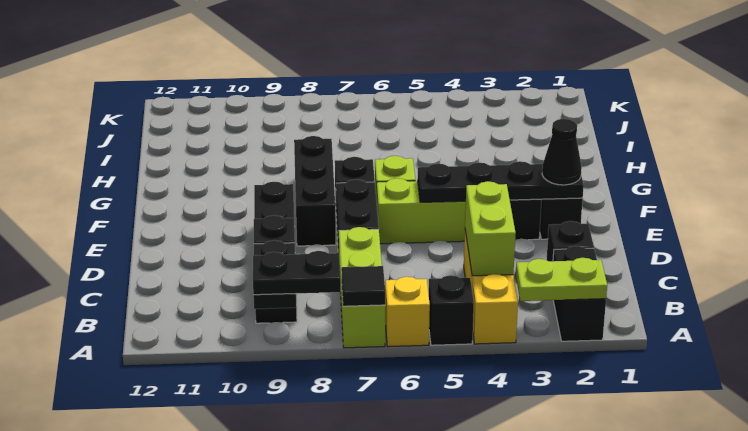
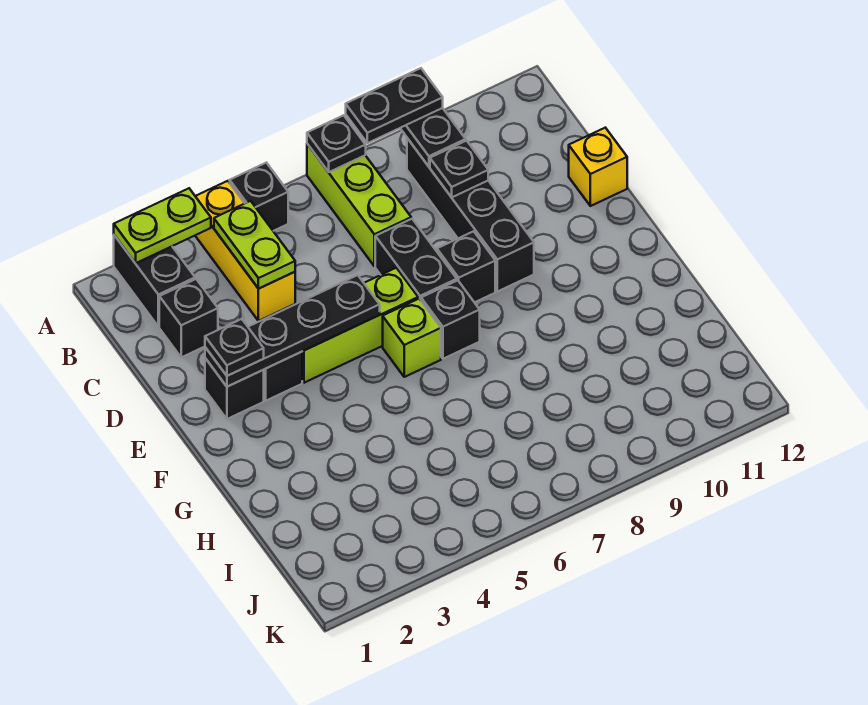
yellow 1x1 brick [385,277,430,347] -> yellow 1x1 brick moved to [569,128,627,206]
black 1x1 tile [341,266,385,306] -> black 1x1 plate [307,115,366,172]
lime 1x2 brick [465,181,516,276] -> lime 1x2 plate [214,201,295,289]
black 1x1 cone [542,119,582,185] -> black 1x1 plate [205,319,264,376]
black 1x3 brick [294,136,336,246] -> black 1x1 brick [437,231,495,302]

